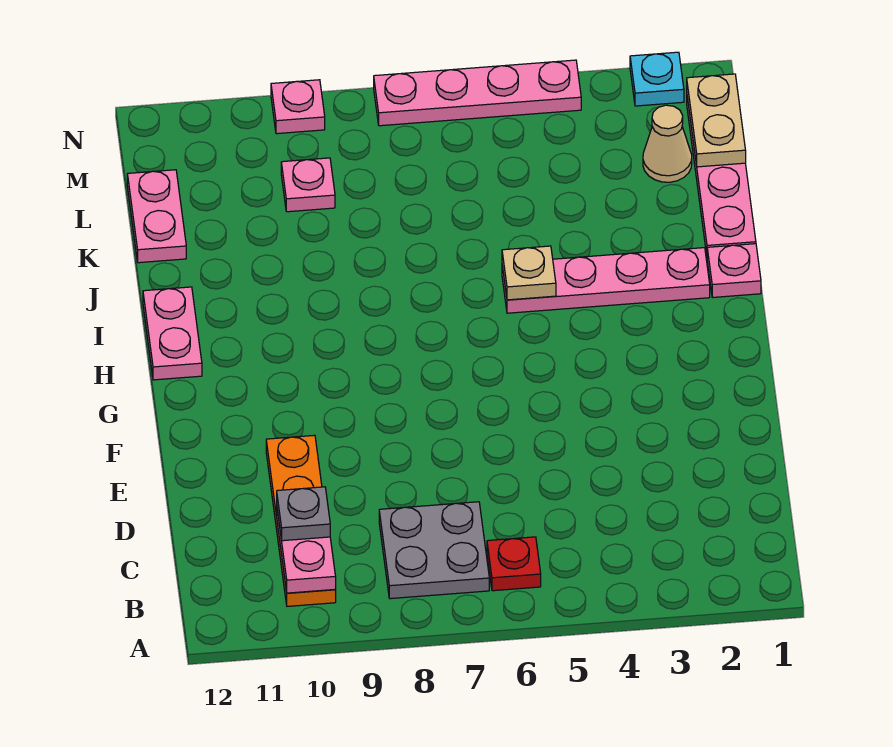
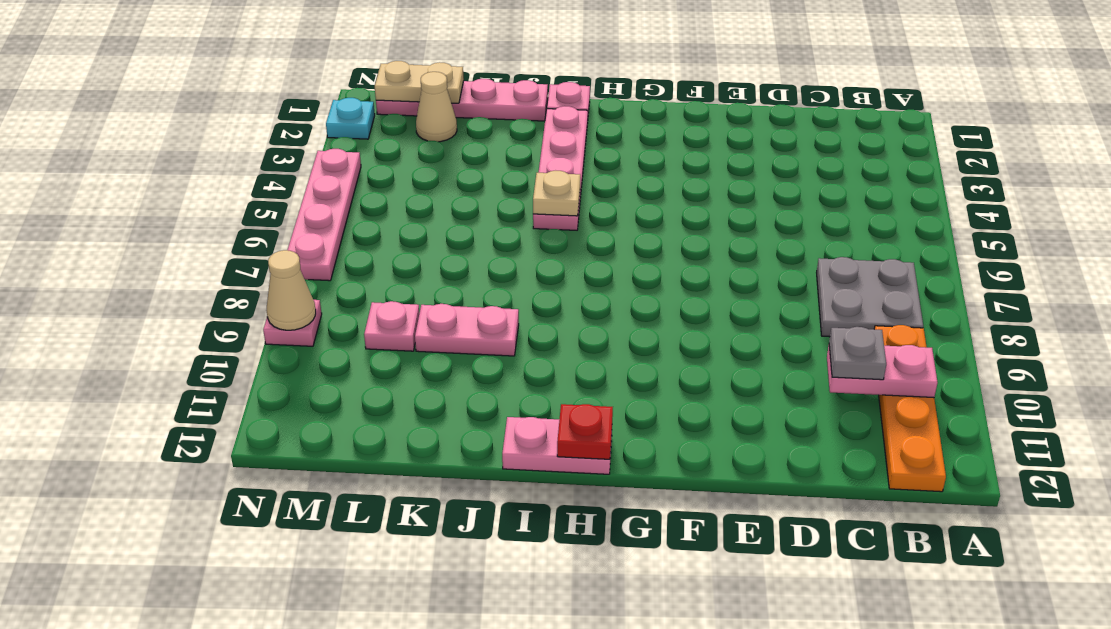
red 1x1 plate [487,537,541,591] -> red 1x1 plate moved to [557,404,613,459]
orange 1x4 plate [266,435,336,606] -> orange 1x4 plate turned to [874,325,946,492]
pink 1x2 plate [127,170,186,263] -> pink 1x2 plate moved to [415,304,519,356]
none -> tan 1x1 cone [266,250,316,330]

